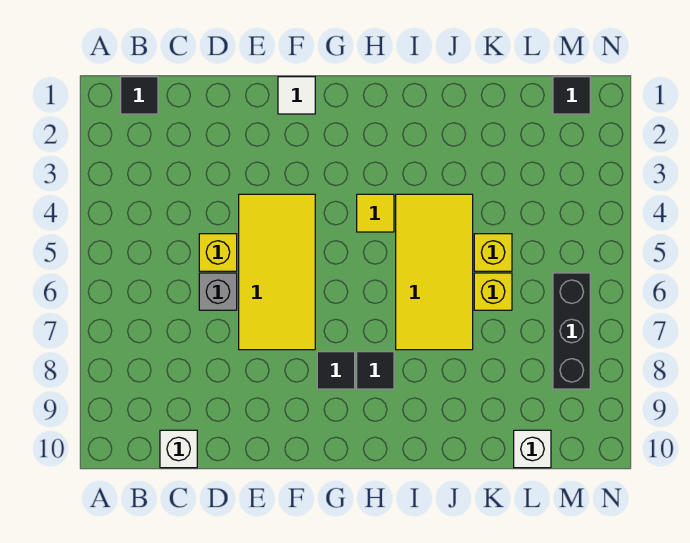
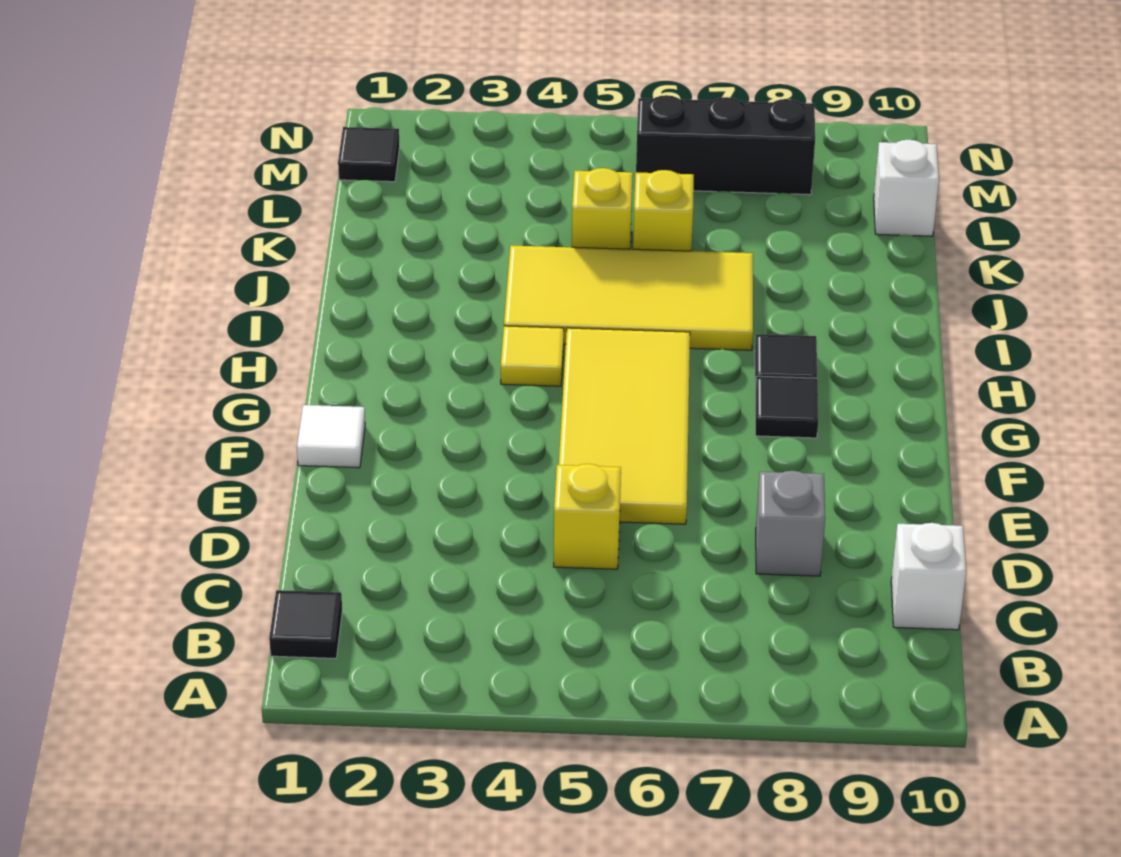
grey 1x1 brick [199,273,237,310] -> grey 1x1 brick moved to [756,471,825,576]
yellow 2x4 tile [239,194,315,350] -> yellow 2x4 tile turned to [559,328,690,524]

